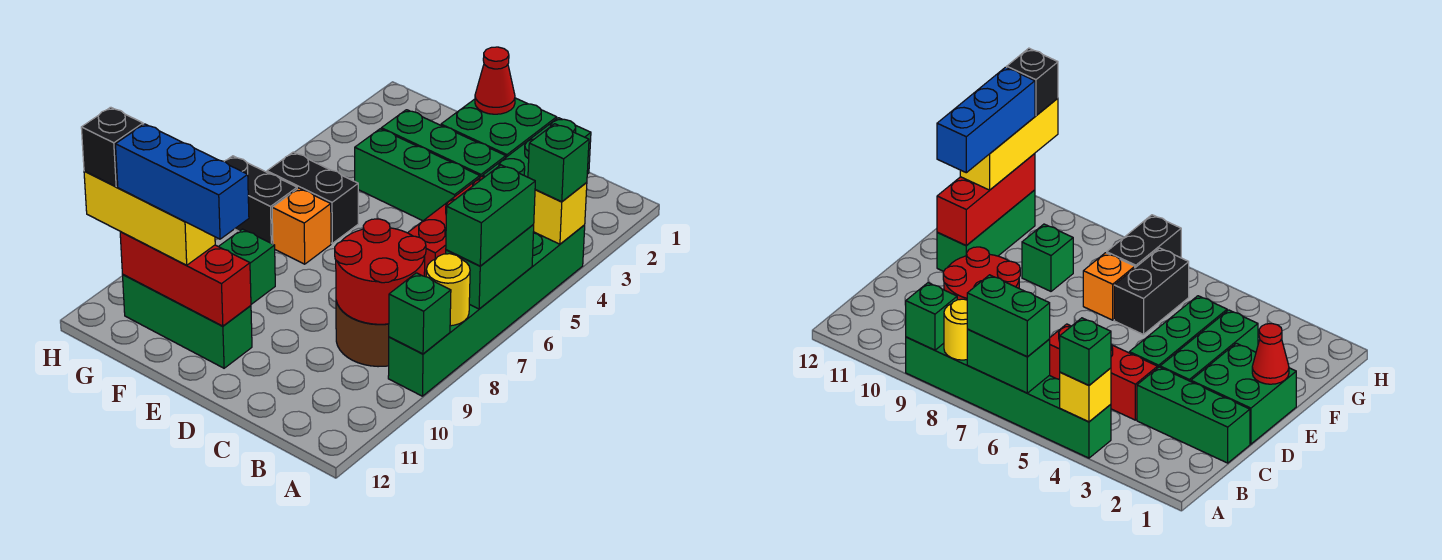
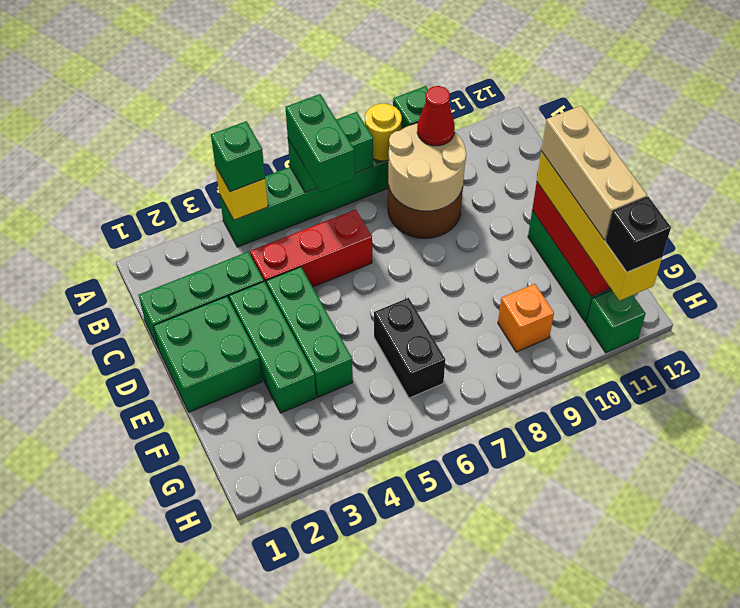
green 1x2 brick [446,165,535,266] -> green 1x2 brick turned to [285,94,355,192]
red 2x2 round brick [335,219,426,324] -> tan 2x2 round brick [388,123,466,211]
red 1x1 cone [475,47,515,114] -> red 1x1 cone moved to [417,86,455,146]
blue 1x3 brick [116,124,249,239] -> tan 1x3 brick [541,106,647,240]
orange 1x1 brick [272,188,331,264] -> orange 1x1 brick moved to [498,284,554,352]
green 1x1 brick [219,229,275,304] -> green 1x1 brick moved to [586,290,646,353]
yellow 1x3 brick [84,171,215,265] -> yellow 1x4 brick [537,151,662,301]
black 1x2 brick [224,156,297,244] -> none

